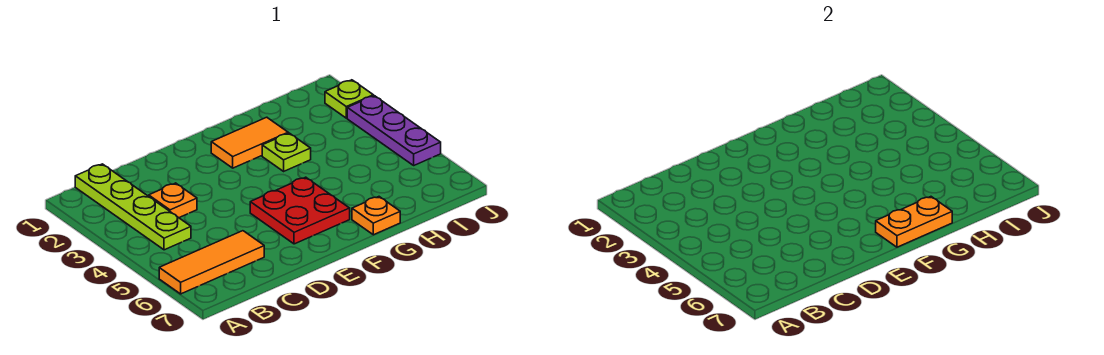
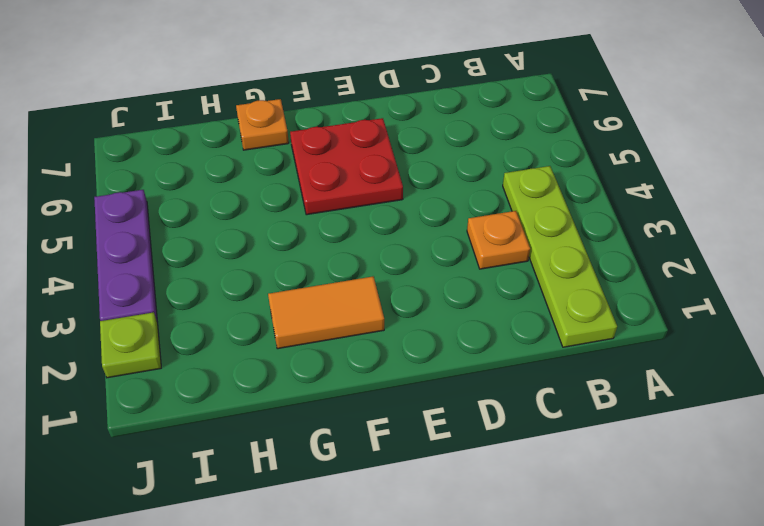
orange 1x3 tile [159,231,264,294] -> none
orange 1x2 plate [876,197,952,247] -> none
lime 1x1 plate [262,133,311,171] -> none

